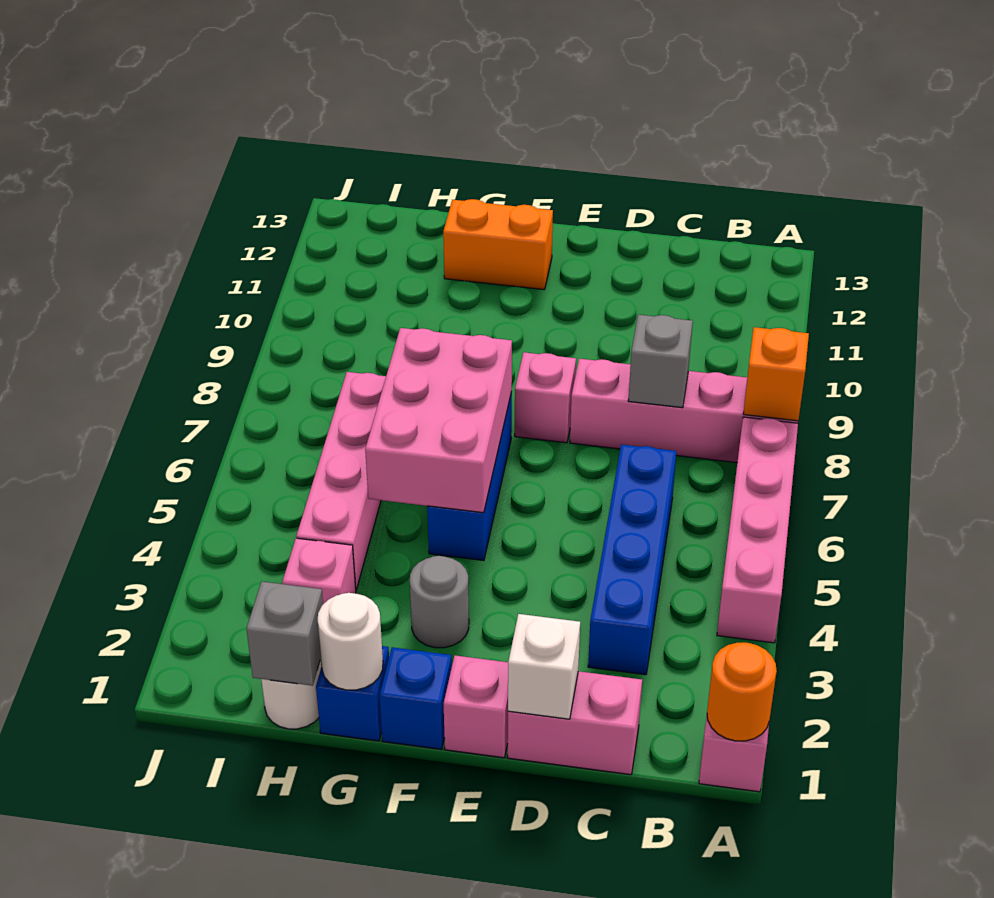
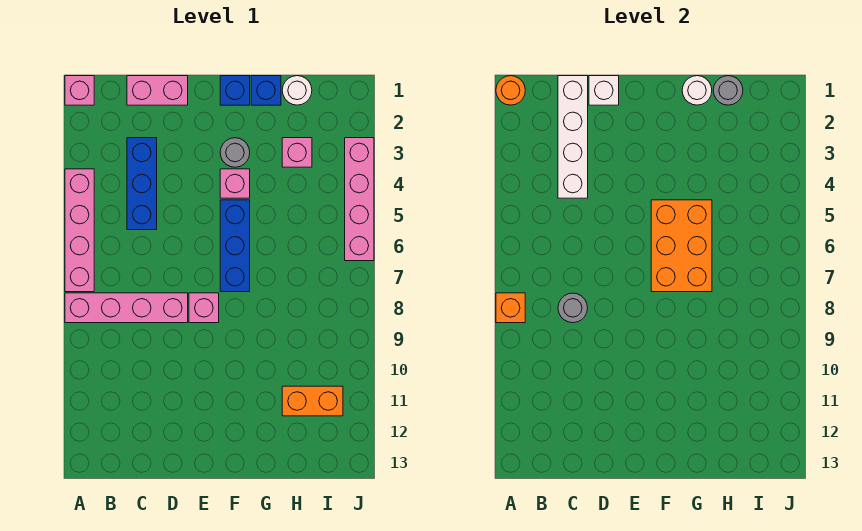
none -> white 1x4 brick [558,76,588,198]
blue 1x4 brick [588,444,676,675] -> blue 1x3 brick [127,138,157,230]
grey 1x1 brick [628,315,693,408] -> grey 1x1 round brick [558,293,588,323]
pink 1x1 brick [444,655,508,758] -> pink 1x1 brick moved to [220,169,250,198]
pink 2x3 brick [365,328,512,513] -> orange 2x3 brick [651,200,712,292]
orange 1x2 brick [443,199,553,290] -> orange 1x2 brick moved to [282,386,343,416]
grey 1x1 brick [247,582,323,686] -> grey 1x1 round brick [713,76,743,105]
pink 1x4 brick [296,372,386,590] -> pink 1x4 brick moved to [345,138,374,261]

